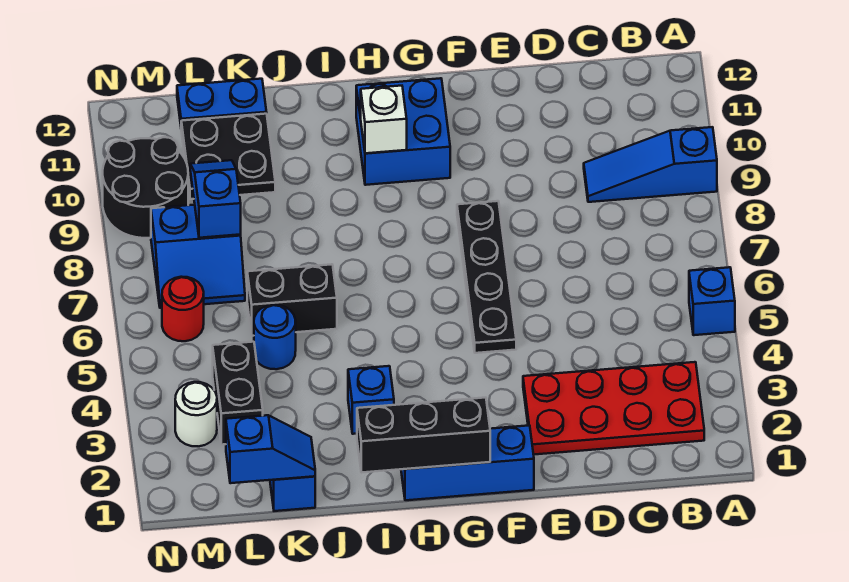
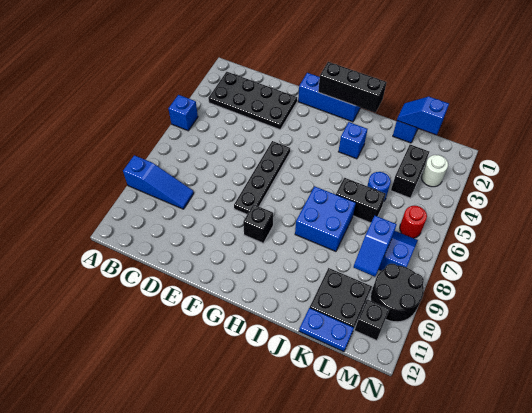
red 2x4 plate [523,362,704,455] -> black 2x4 plate [208,72,297,130]
none -> black 1x1 brick [243,204,273,243]
blue 2x2 brick [356,78,450,185] -> blue 2x2 brick moved to [295,186,356,251]
white 1x1 brick [361,86,407,153] -> none
none -> black 1x1 brick [355,299,390,340]

